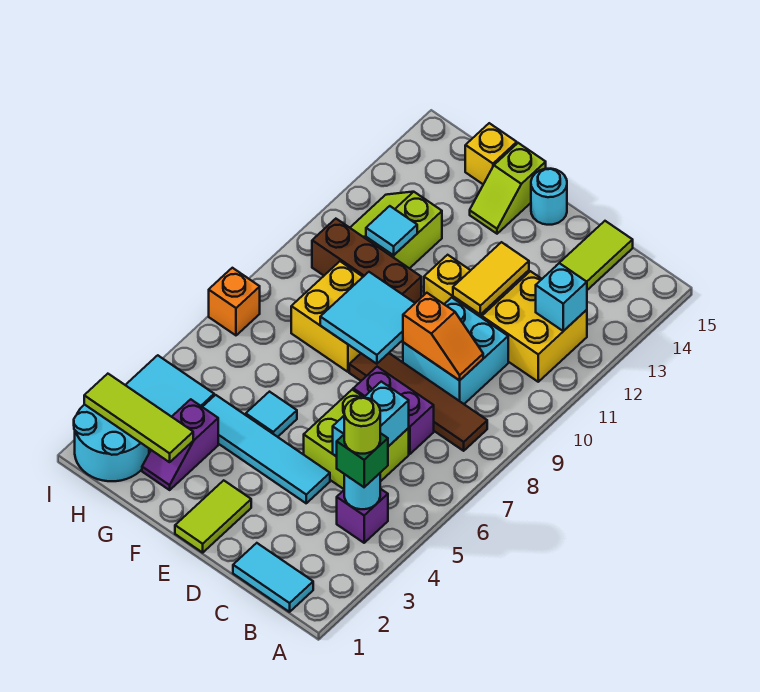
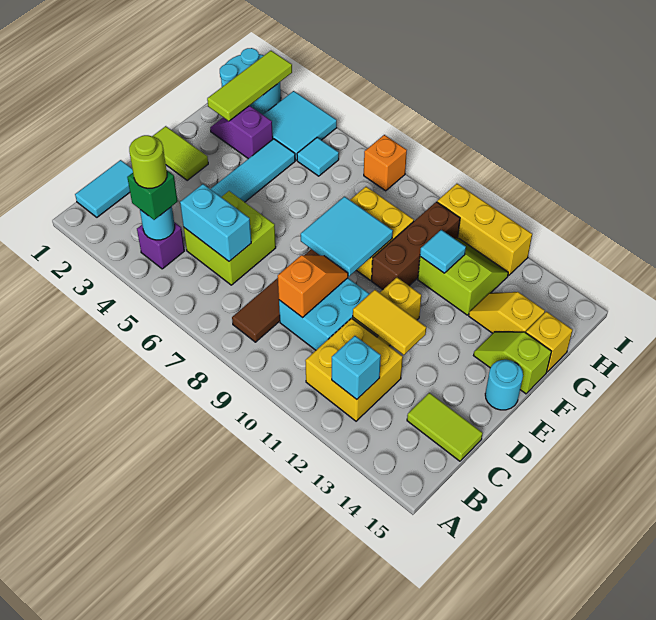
purple 1x2 brick [353,367,434,454] -> none
orange 1x2 slope [403,293,483,380] -> orange 1x2 slope turned to [278,255,348,318]
cyan 1x1 tile [246,392,297,437] -> cyan 1x1 tile moved to [297,137,339,176]
none -> yellow 1x2 slope [469,292,545,333]
none -> yellow 1x3 brick [437,184,532,276]

